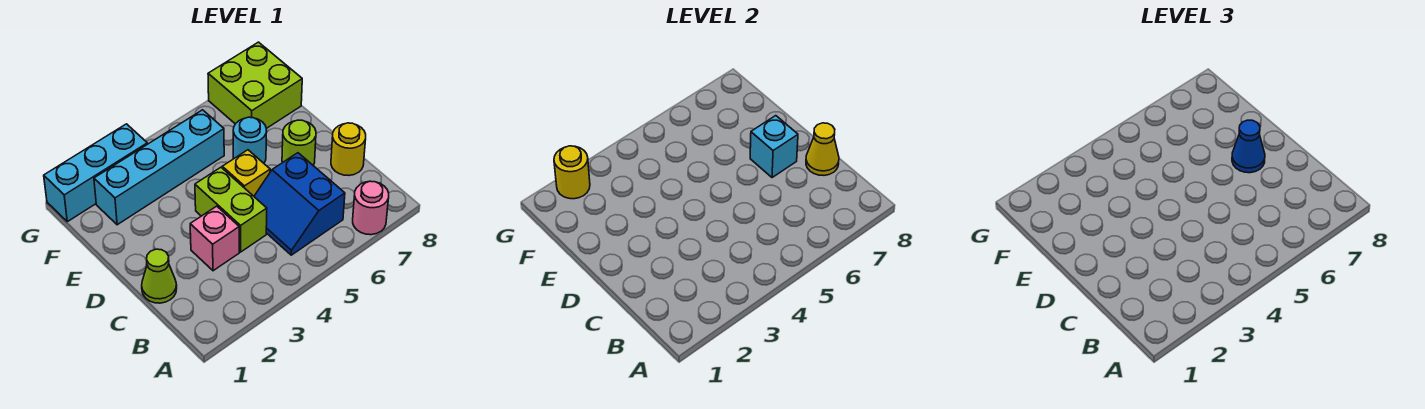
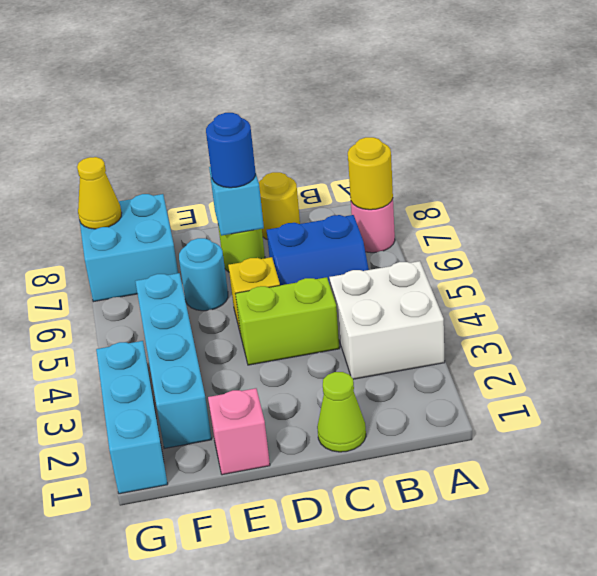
none -> white 2x2 brick [329,261,445,379]
pink 1x1 brick [190,206,239,271] -> pink 1x1 brick moved to [208,388,270,475]
yellow 1x1 cone [806,123,839,175] -> yellow 1x1 cone moved to [77,157,122,229]
blue 1x1 cone [1232,120,1265,173] -> blue 1x1 round brick [206,113,255,188]
lime 2x2 brick [208,42,302,129] -> cyan 2x2 brick [80,194,178,302]
yellow 1x1 round brick [554,146,590,199] -> yellow 1x1 round brick moved to [348,137,393,210]

